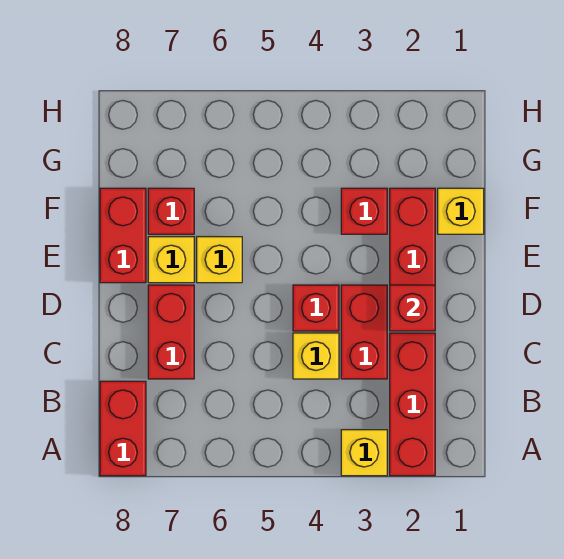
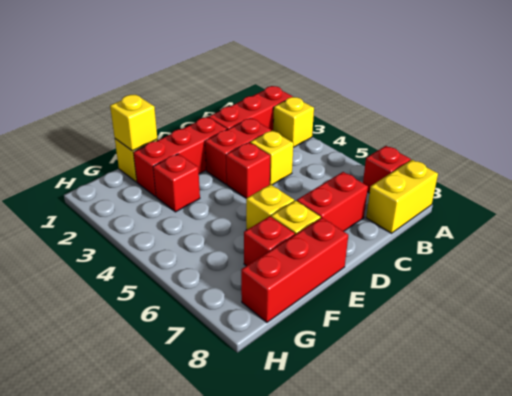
red 1x2 brick [100,381,146,476] -> yellow 1x2 brick [366,160,438,233]
red 1x1 brick [390,285,435,331] -> red 1x1 brick moved to [363,146,411,193]
red 1x2 brick [100,188,146,283] -> red 1x3 brick [241,218,348,322]
none -> yellow 1x1 brick [110,95,157,151]

